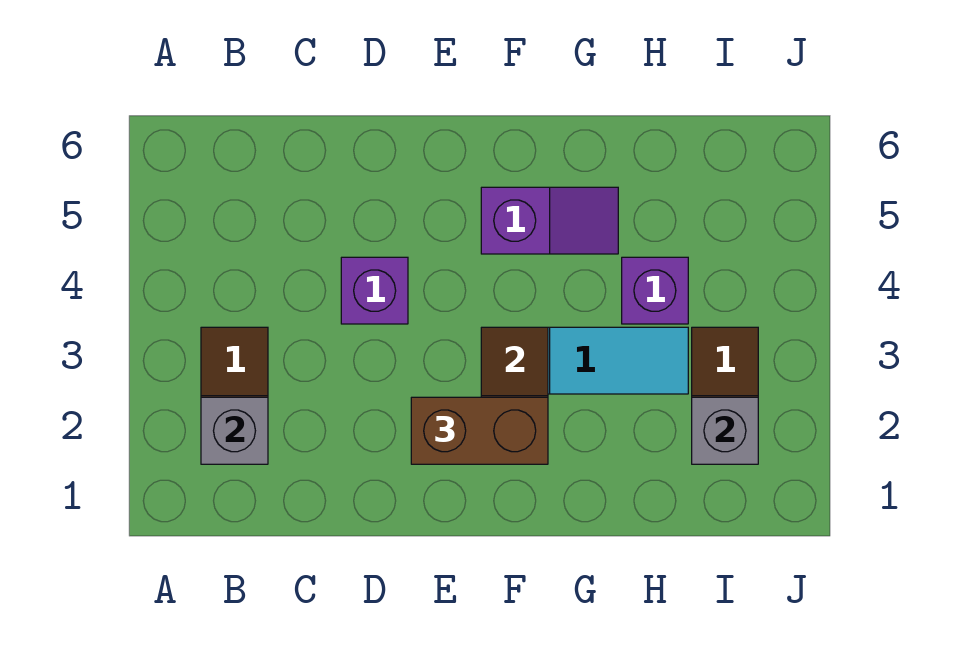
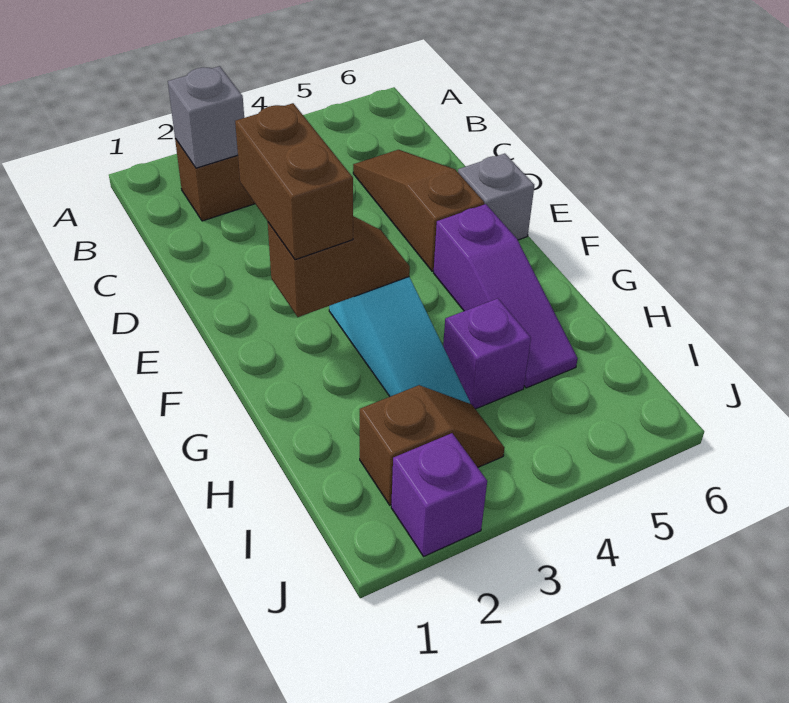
none -> brown 1x3 slope [353,150,484,271]
purple 1x1 brick [341,257,408,324] -> purple 1x1 brick moved to [391,433,487,556]
purple 1x2 slope [481,187,618,254] -> purple 1x3 slope [434,204,578,388]
grey 1x1 brick [692,397,758,464] -> grey 1x1 brick moved to [458,154,534,240]

